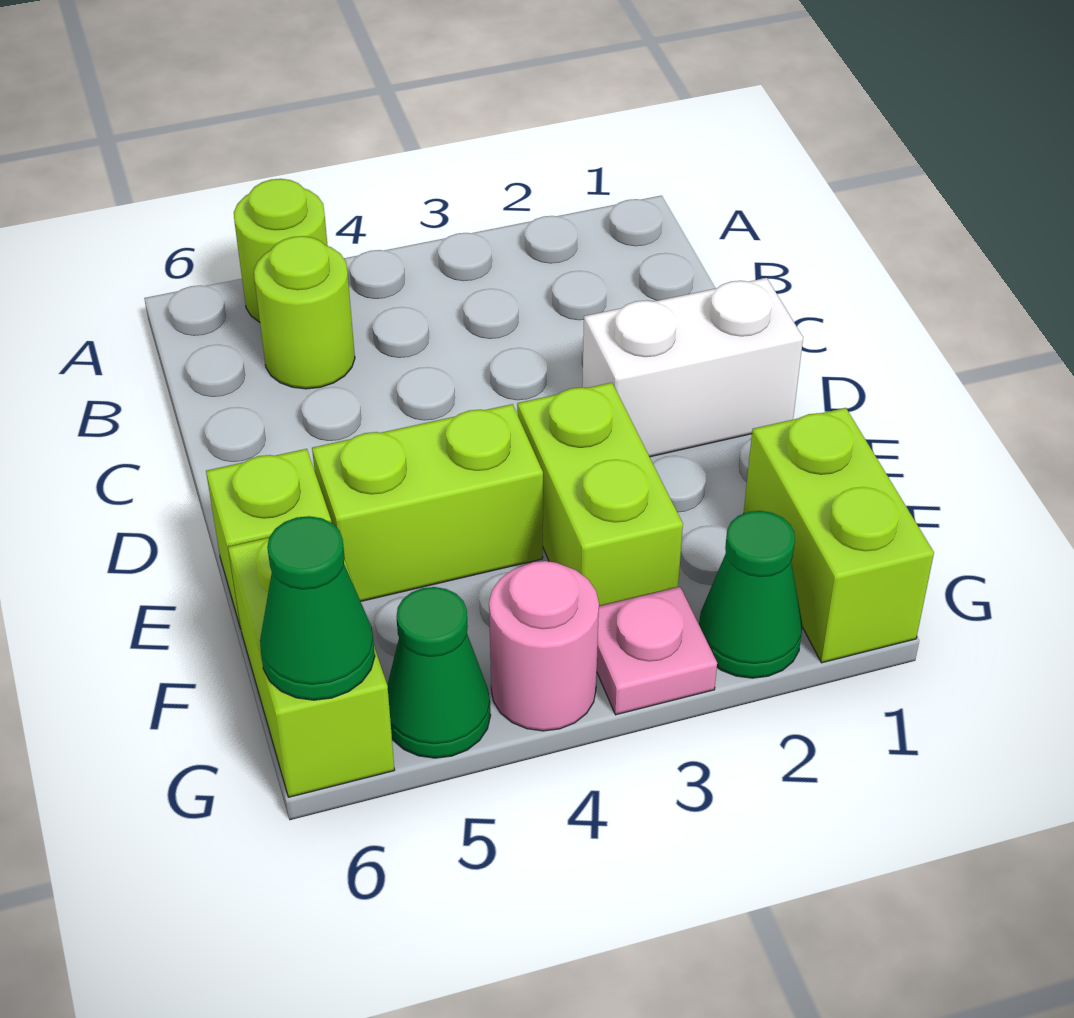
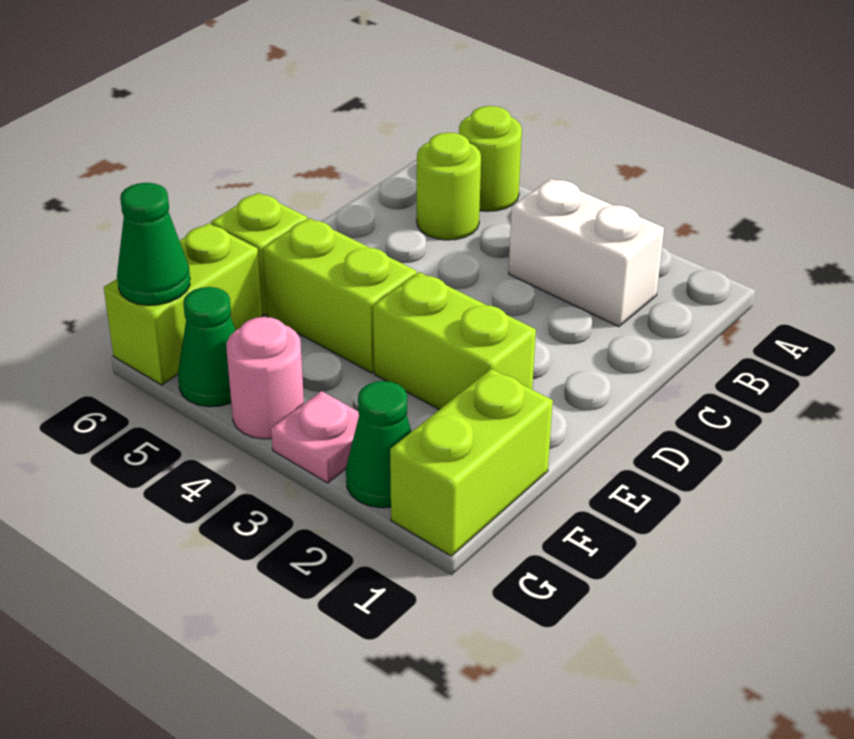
white 1x2 brick [582,278,803,457] -> white 1x2 brick moved to [509,178,664,327]
lime 1x2 brick [517,383,683,606] -> lime 1x2 brick turned to [373,272,536,410]

